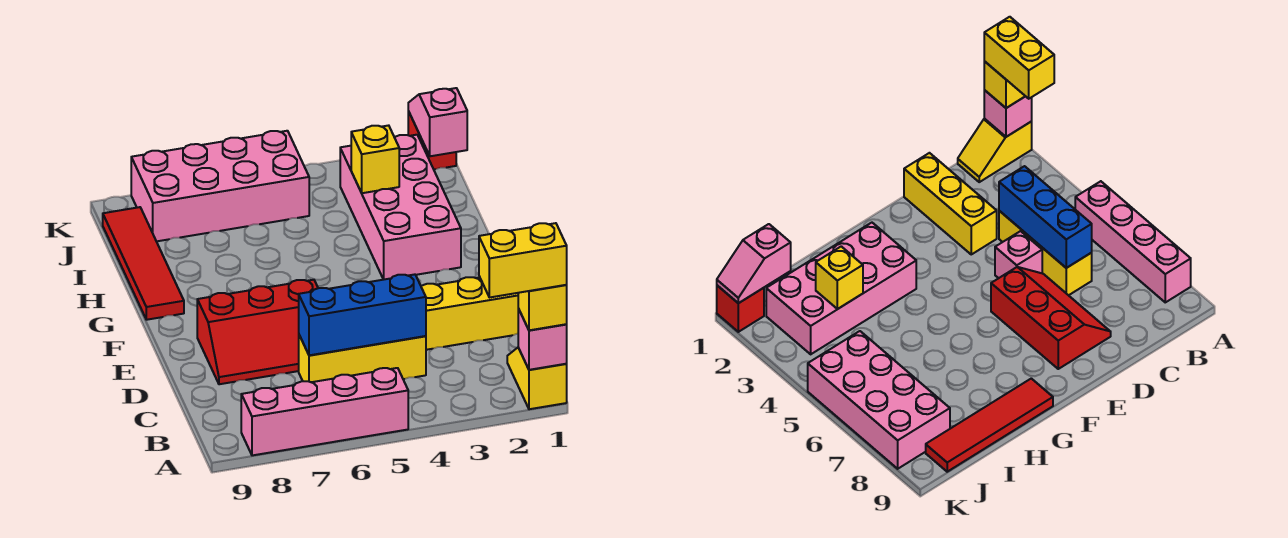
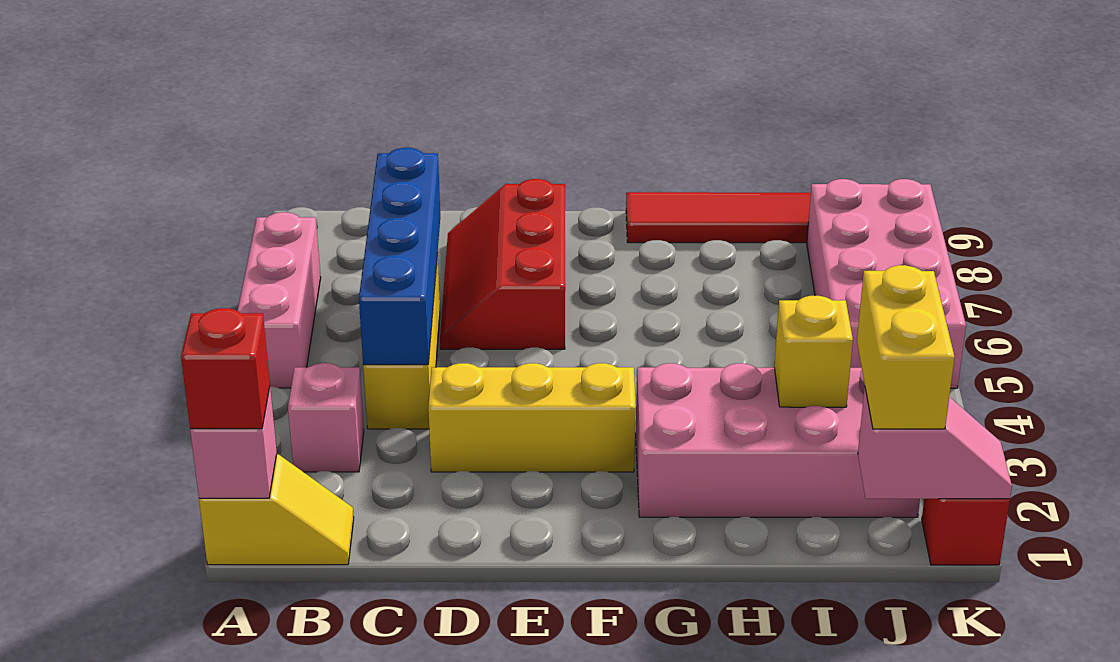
yellow 1x1 brick [518,285,567,330] -> red 1x1 brick [181,308,270,429]
yellow 1x2 brick [479,223,567,298] -> yellow 1x2 brick moved to [857,265,955,429]
pink 1x4 brick [241,368,408,455] -> pink 1x3 brick [238,212,321,388]
blue 1x3 brick [299,274,426,355] -> blue 1x4 brick [359,148,440,365]
yellow 1x3 brick [421,277,519,350] -> yellow 1x3 brick turned to [428,363,636,472]
pink 1x1 brick [995,231,1042,278] -> pink 1x1 brick moved to [288,363,364,472]

